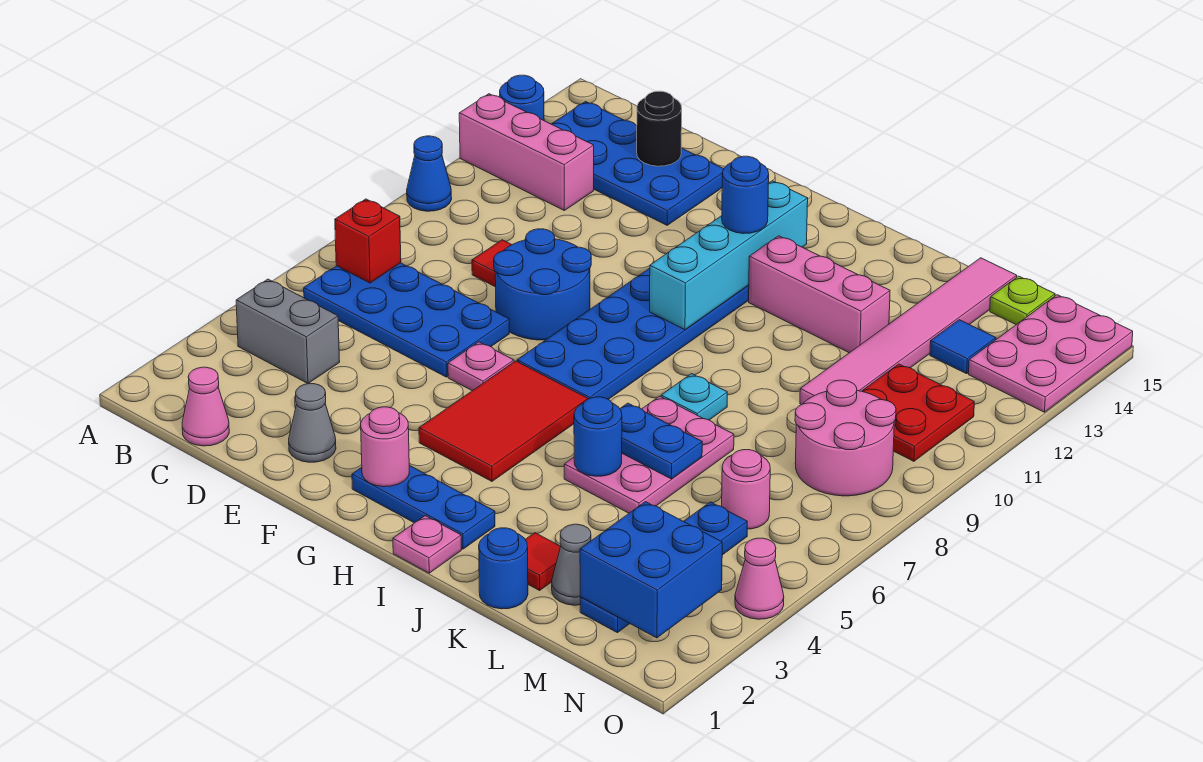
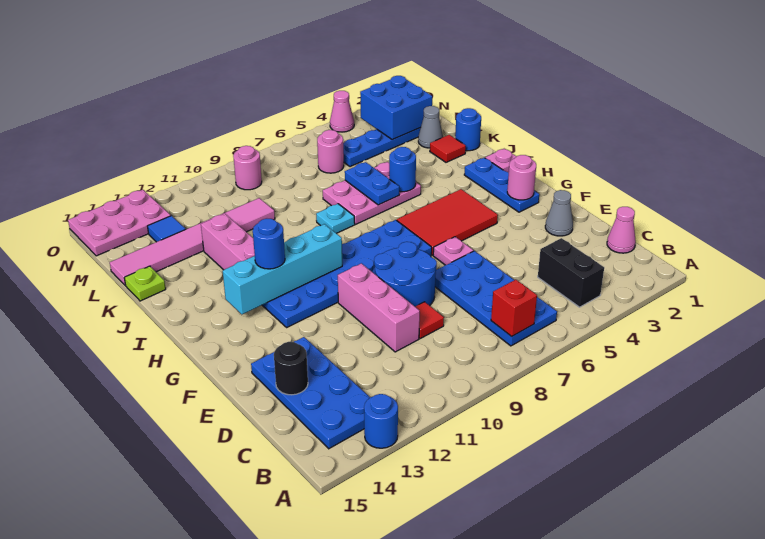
blue 1x1 cone [407,136,452,211] -> none
pink 1x3 brick [459,94,594,210] -> pink 1x3 brick moved to [338,263,420,352]
grey 1x2 brick [236,279,340,384] -> black 1x2 brick [538,238,604,307]
pink 2x2 round brick [795,380,896,496] -> pink 1x1 round brick [233,146,262,190]
red 2x2 plate [862,364,974,461] -> none
lime 1x1 plate [990,276,1055,325] -> lime 1x1 plate moved to [124,266,166,301]

